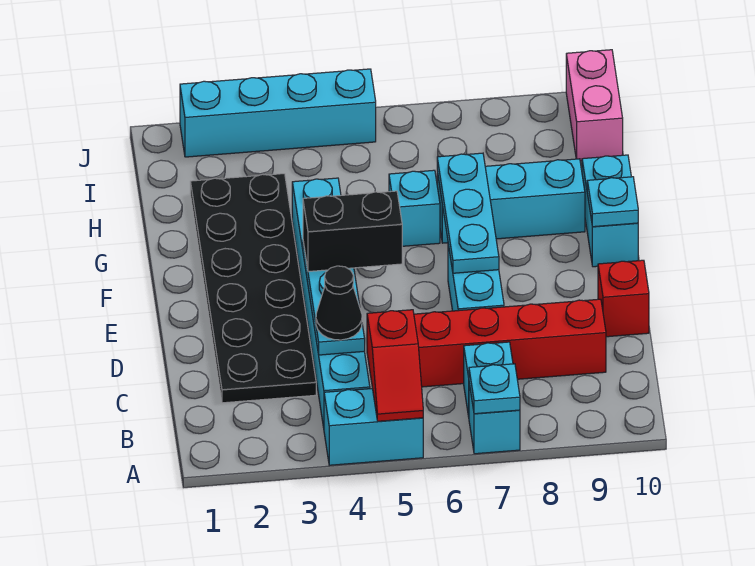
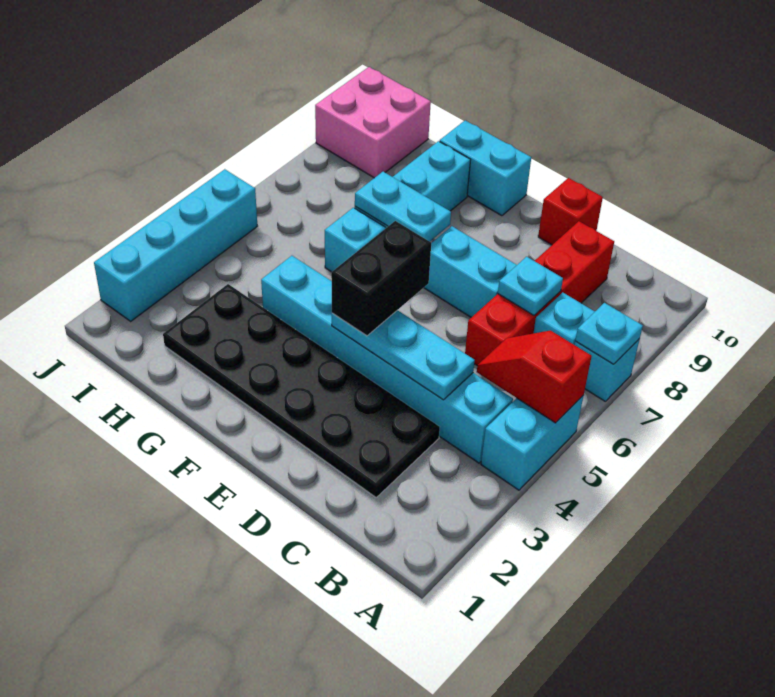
red 1x2 slope [367,310,423,421] -> red 1x2 slope turned to [477,331,592,423]
black 1x1 cone [316,266,362,340] -> none
cyan 1x3 plate [437,153,499,273] -> cyan 1x2 plate [355,172,451,242]
cyan 1x1 plate [587,177,638,227] -> cyan 1x1 plate moved to [498,257,563,315]
pink 1x2 brick [566,50,623,161] -> pink 2x2 brick [315,67,431,178]

